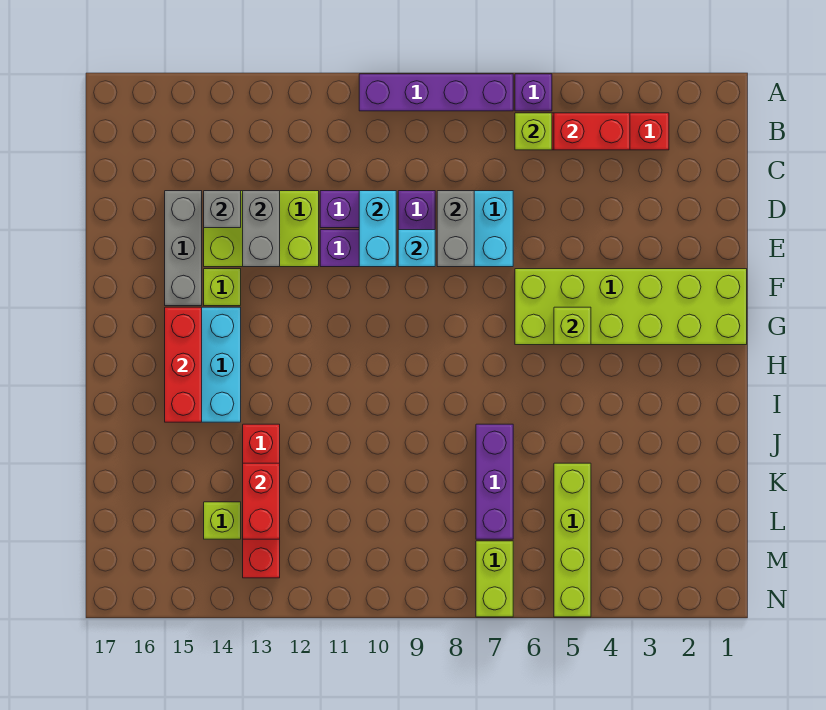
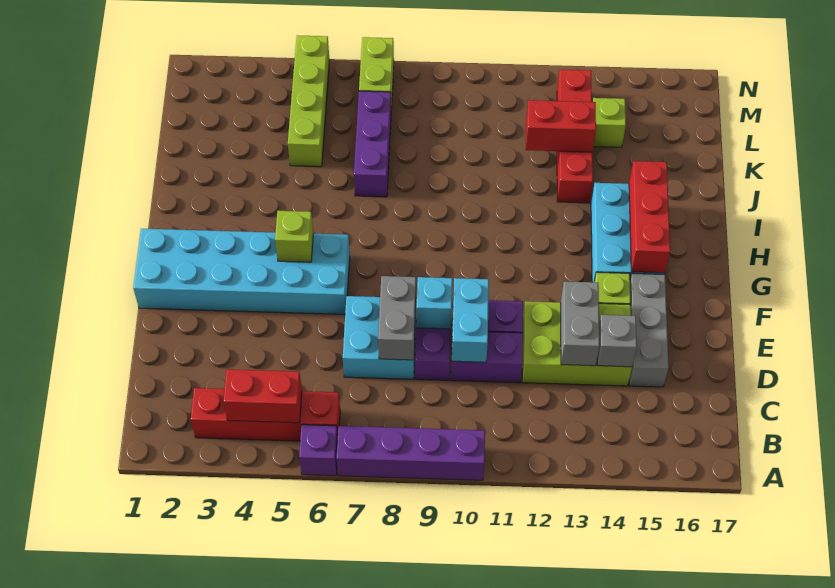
lime 1x1 brick [515,113,552,150] -> none
lime 2x6 brick [515,269,747,345] -> cyan 2x6 brick [133,229,350,314]
red 1x2 brick [243,463,280,539] -> red 1x2 brick turned to [526,100,596,152]

